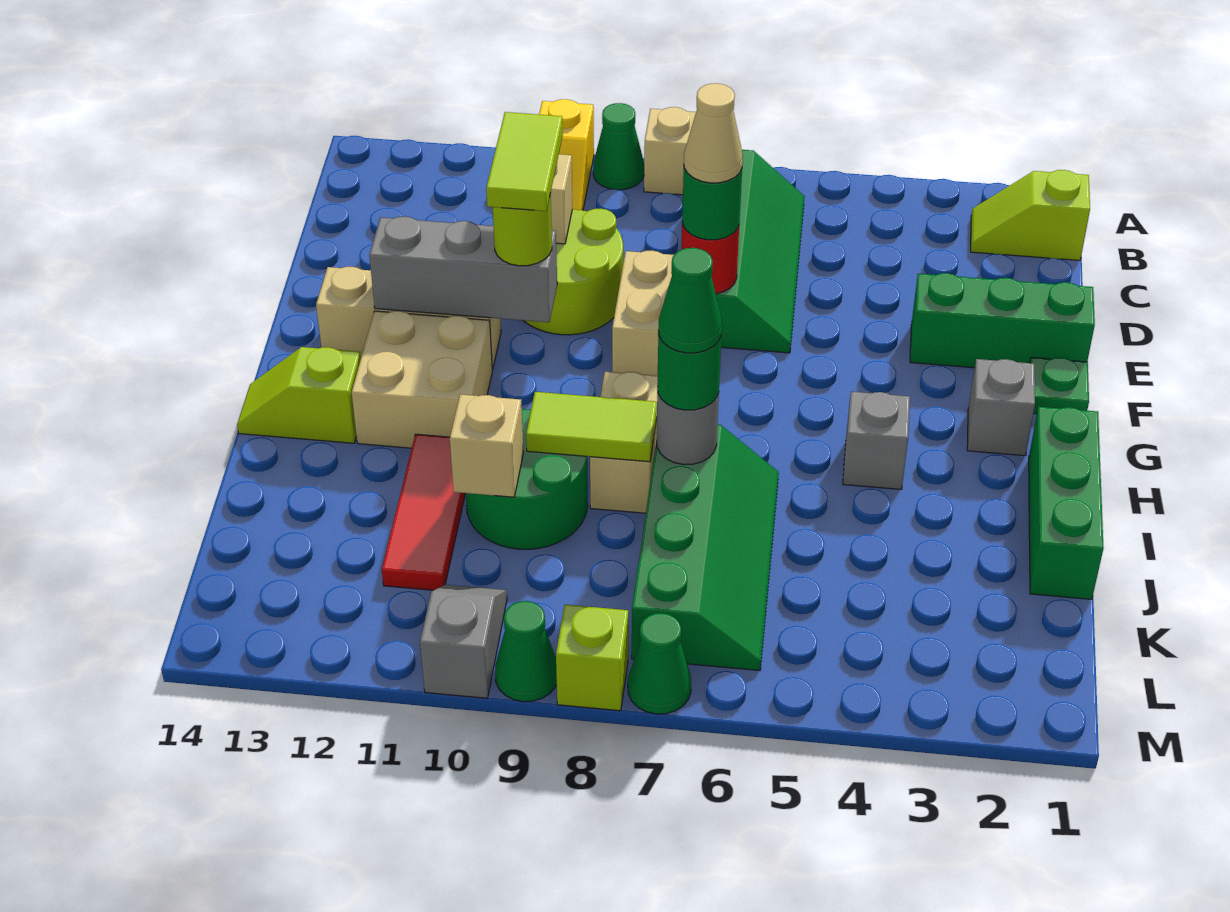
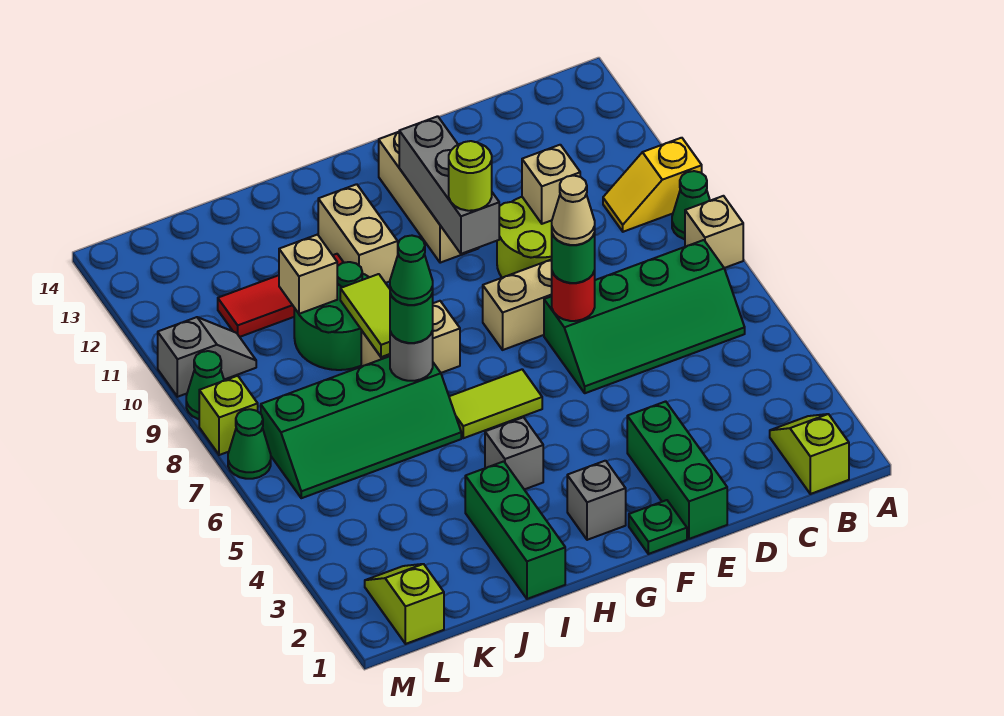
lime 1x2 tile [486,112,563,211] -> lime 1x2 tile moved to [449,369,542,438]
tan 2x2 brick [352,311,492,448] -> tan 1x2 brick [318,184,398,283]
green 1x3 brick [1029,407,1104,599] -> green 1x3 brick turned to [465,461,565,599]
lime 1x2 slope [237,347,361,443] -> lime 1x2 slope moved to [365,564,444,644]

